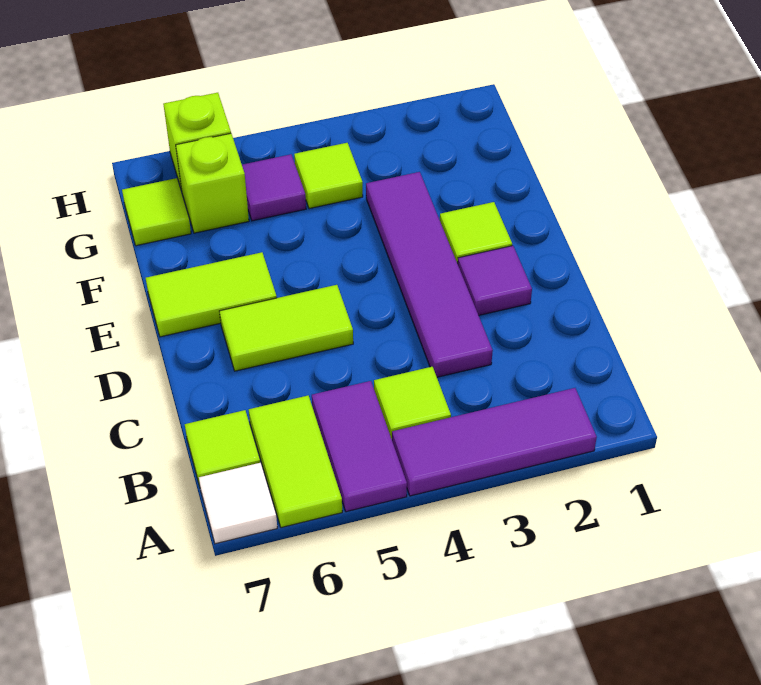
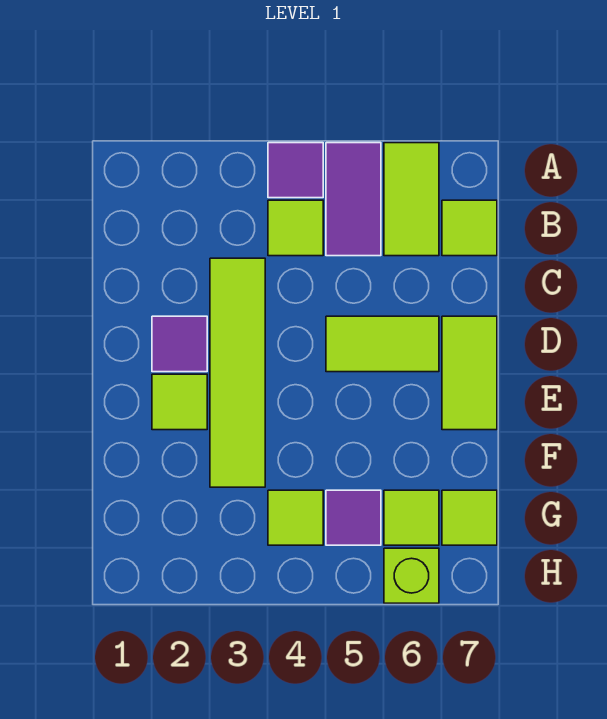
purple 1x3 tile [392,388,597,496] -> purple 1x1 tile [268,143,323,198]
white 1x1 tile [199,463,277,544] -> none
purple 1x4 tile [366,172,493,377] -> lime 1x4 tile [210,258,265,487]
lime 1x2 tile [146,252,277,337] -> lime 1x2 tile turned to [442,316,497,430]
lime 1x1 brick [176,133,249,233] -> lime 1x1 tile [384,490,439,545]

